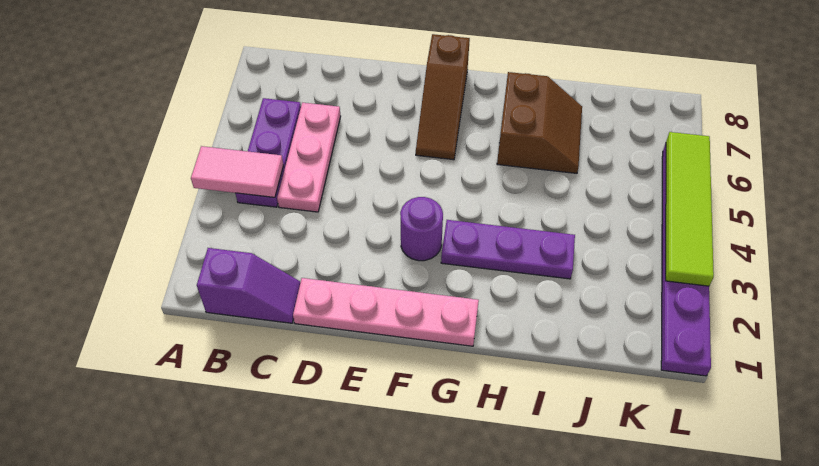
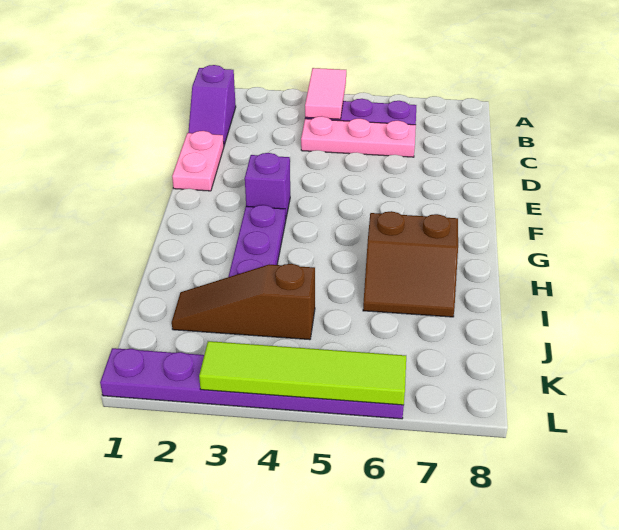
pink 1x4 plate [293,278,479,346] -> pink 1x2 plate [172,131,224,191]
purple 1x1 round brick [400,197,443,261] -> purple 1x1 brick [245,153,290,217]
brown 1x3 slope [416,34,470,160] -> brown 1x3 slope moved to [172,264,315,340]

